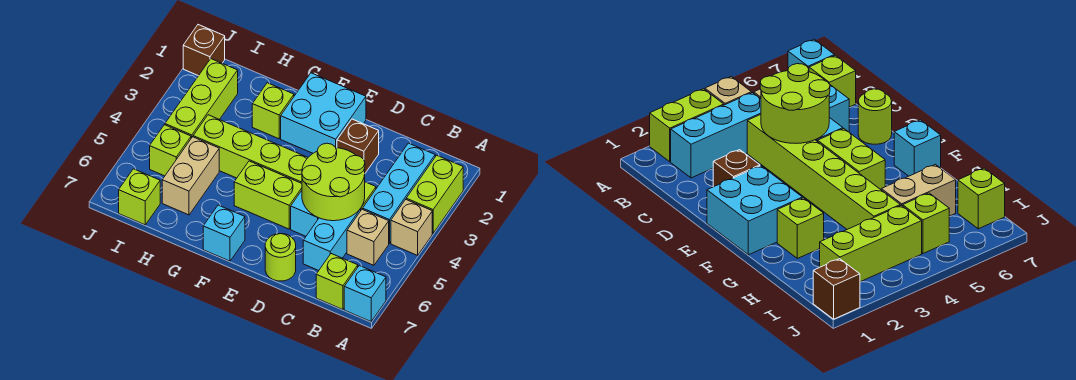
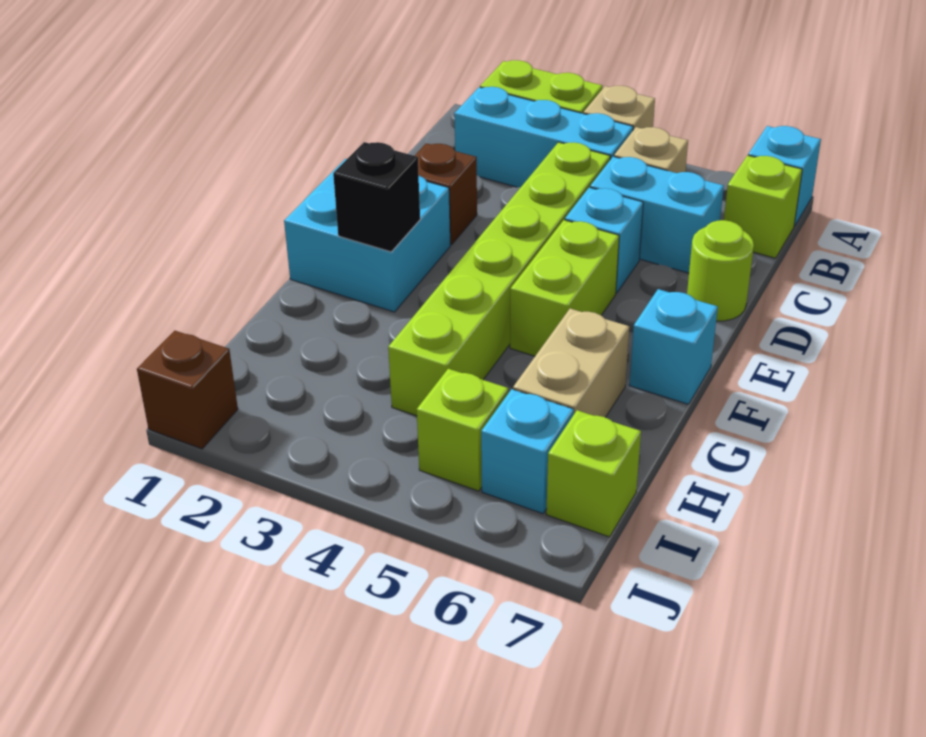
lime 2x2 round brick [302,143,365,221] -> none
none -> black 1x1 brick [333,142,420,252]
lime 1x1 brick [252,83,294,139] -> none
tan 1x2 brick [162,137,219,215] -> tan 1x2 brick turned to [513,309,629,417]
lime 1x3 brick [165,59,238,138] -> none
none -> cyan 1x1 brick [481,389,574,514]

